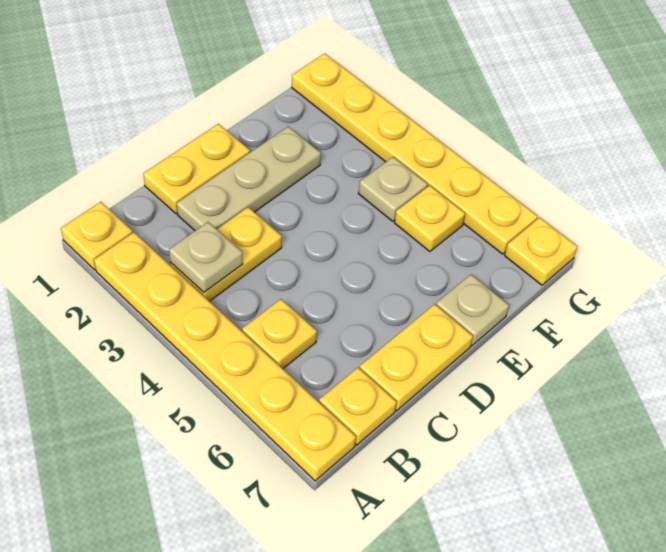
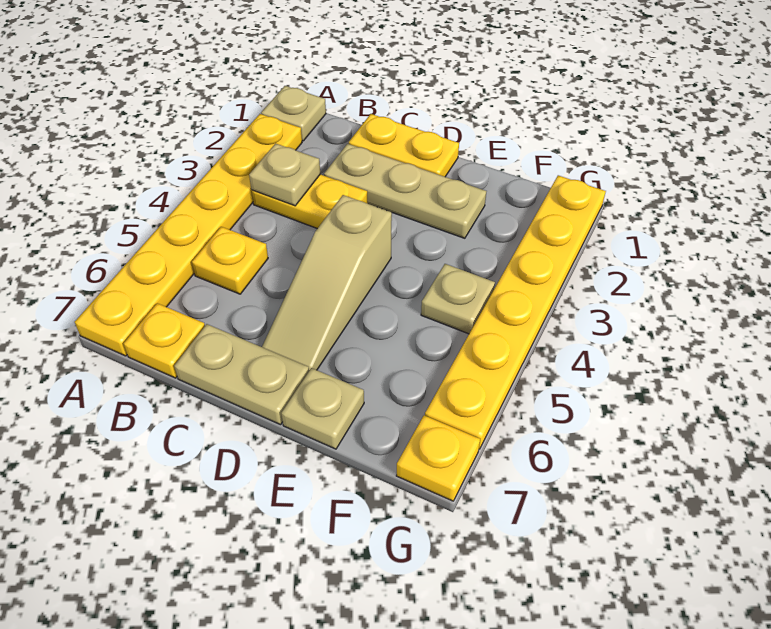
yellow 1x1 plate [61,202,133,270] -> tan 1x1 plate [261,86,326,141]
yellow 1x2 plate [360,304,473,411] -> tan 1x2 plate [174,324,309,425]
none -> tan 1x3 slope [262,195,392,371]
yellow 1x1 plate [395,185,465,252] -> none

